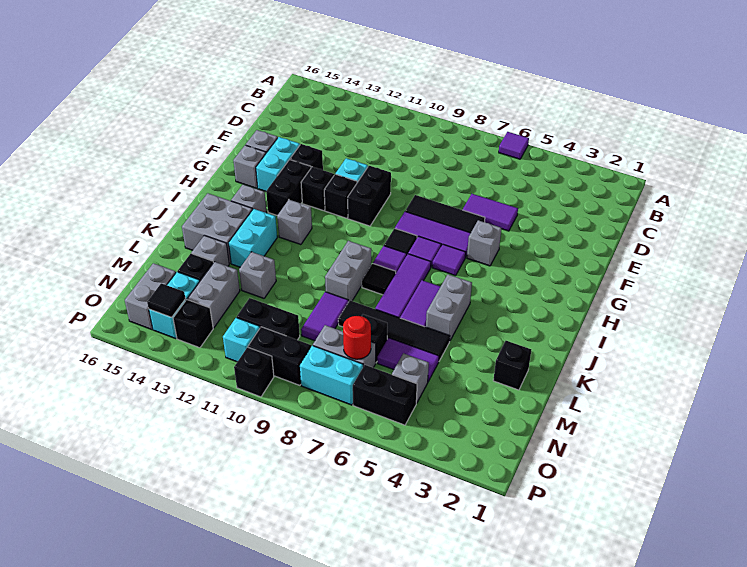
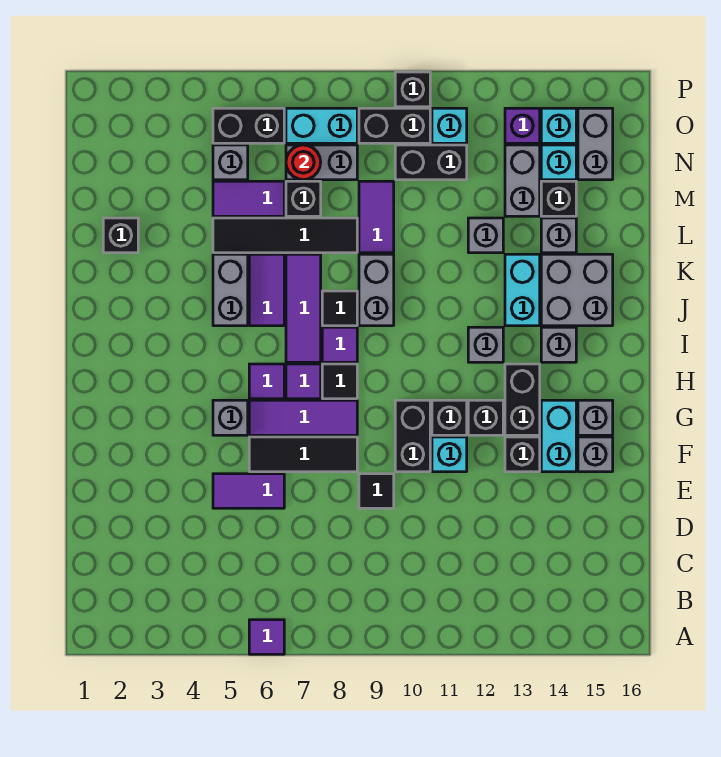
black 1x1 brick [173,300,213,348] -> purple 1x1 brick [505,108,540,143]
black 1x1 tile [147,283,185,317] -> black 1x1 tile moved to [359,474,394,508]

